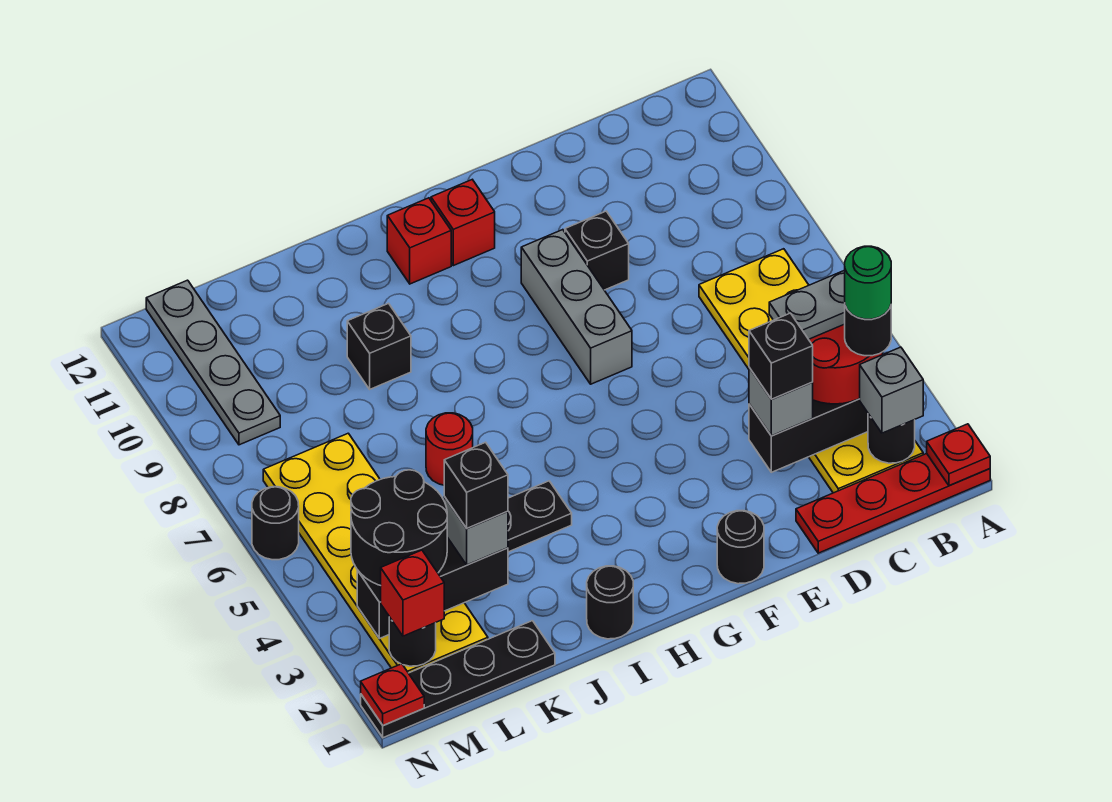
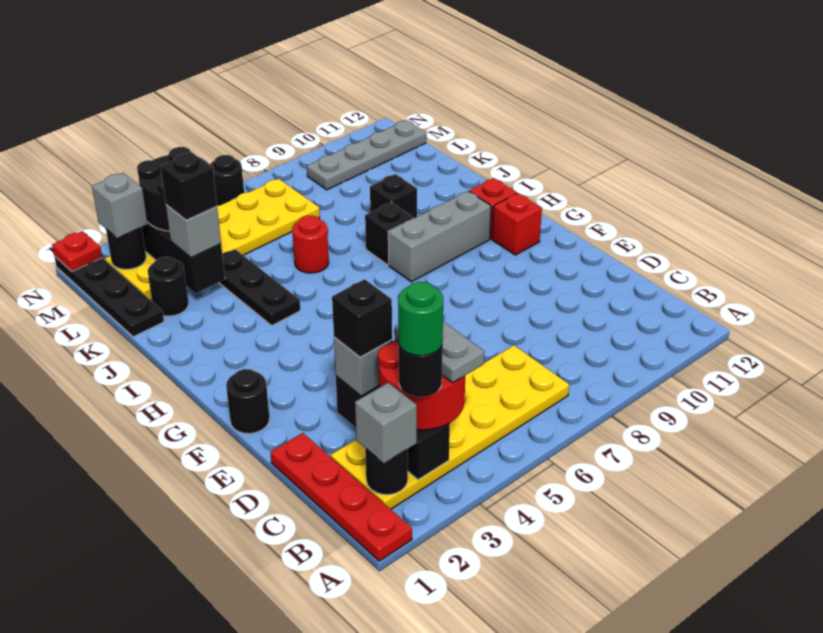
red 1x1 plate [927,424,990,486] -> none
black 1x1 brick [565,211,629,290] -> black 1x1 brick moved to [365,202,414,265]
grey 1x3 brick [521,230,632,384] -> grey 1x3 brick moved to [388,191,491,282]
black 1x1 round brick [587,566,633,639] -> black 1x1 round brick moved to [148,257,189,316]
red 1x1 brick [381,550,444,636] -> grey 1x1 brick [92,173,148,238]

